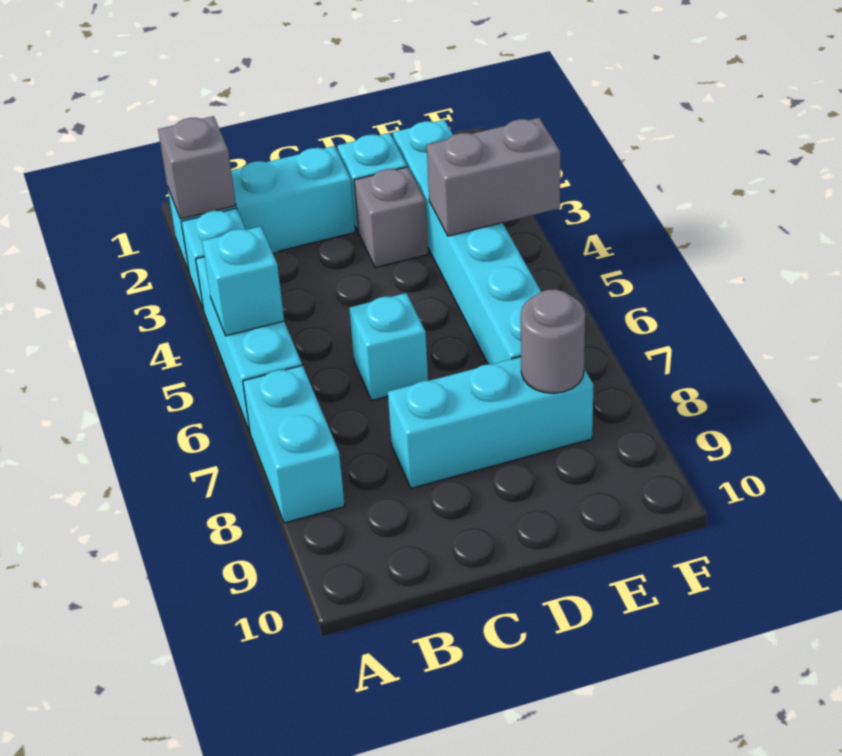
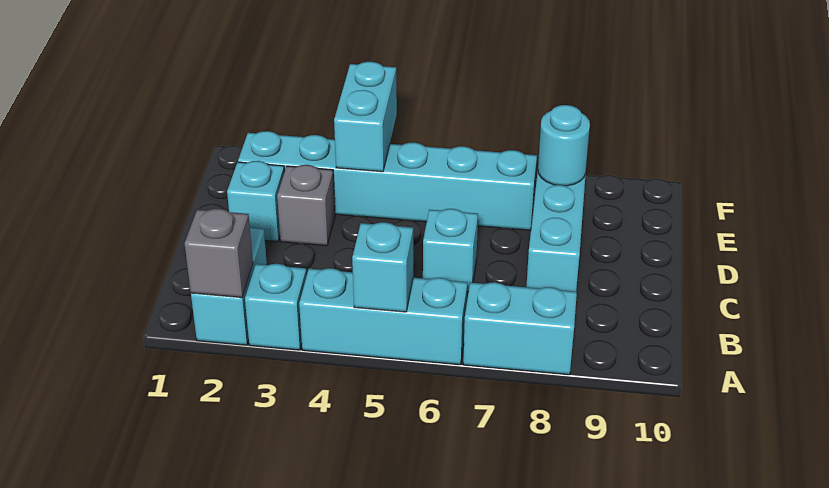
cyan 1x3 brick [168,146,355,271] -> cyan 1x2 brick [191,228,267,345]
grey 1x2 brick [427,118,560,236] -> cyan 1x2 brick [334,62,397,172]
grey 1x1 round brick [521,289,585,393] -> cyan 1x1 round brick [538,105,590,186]

